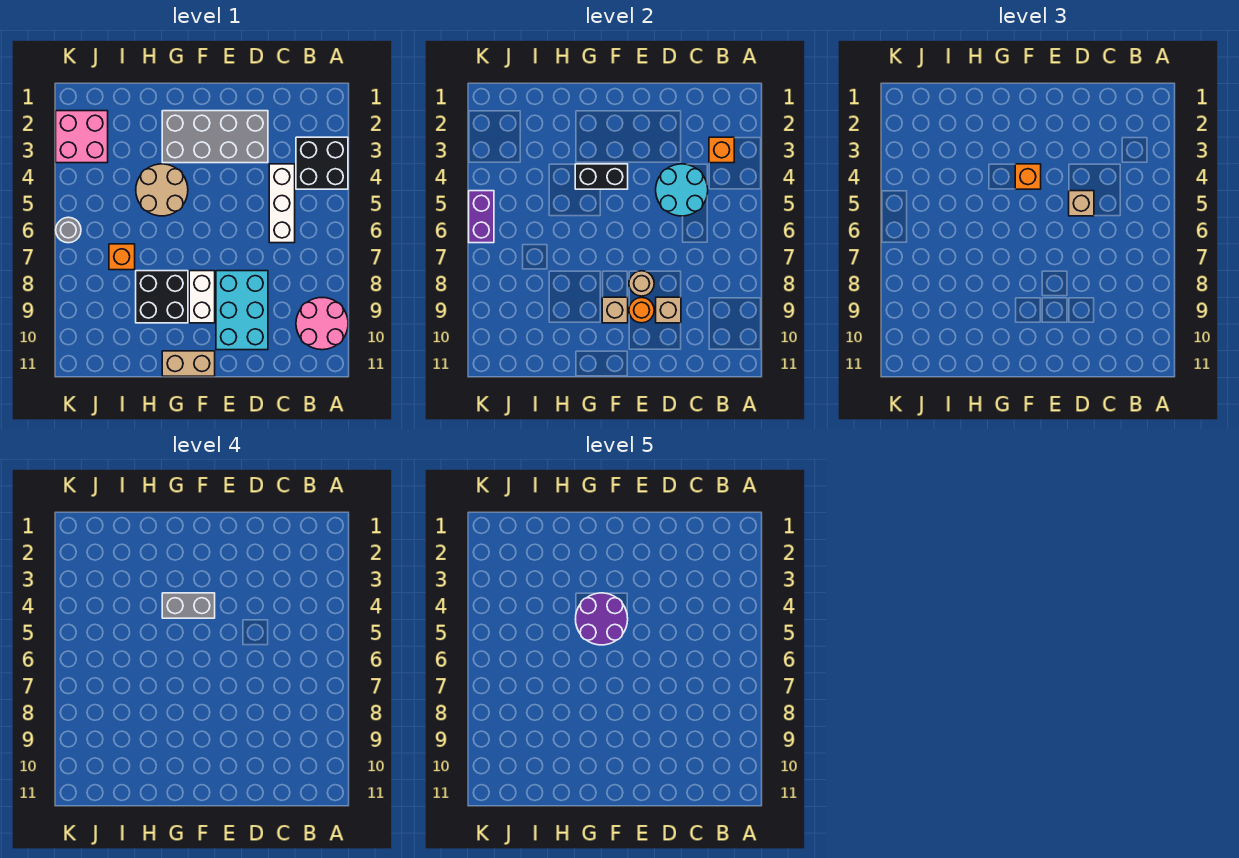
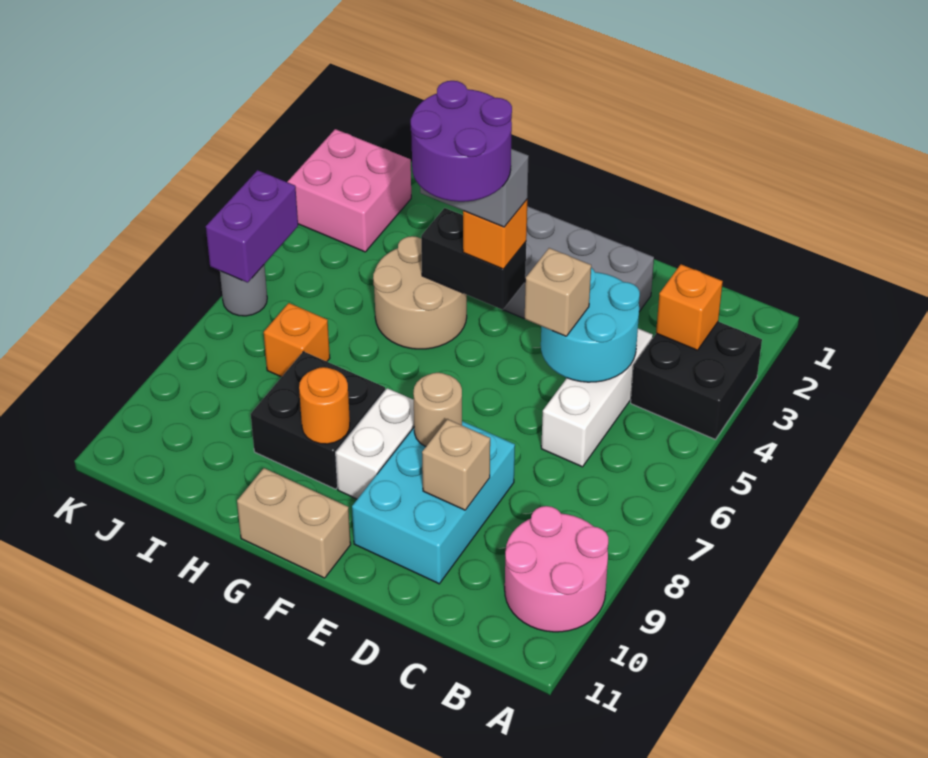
orange 1x1 round brick [629,298,654,323] -> orange 1x1 round brick moved to [299,367,350,444]
tan 1x1 brick [602,297,628,323] -> none

